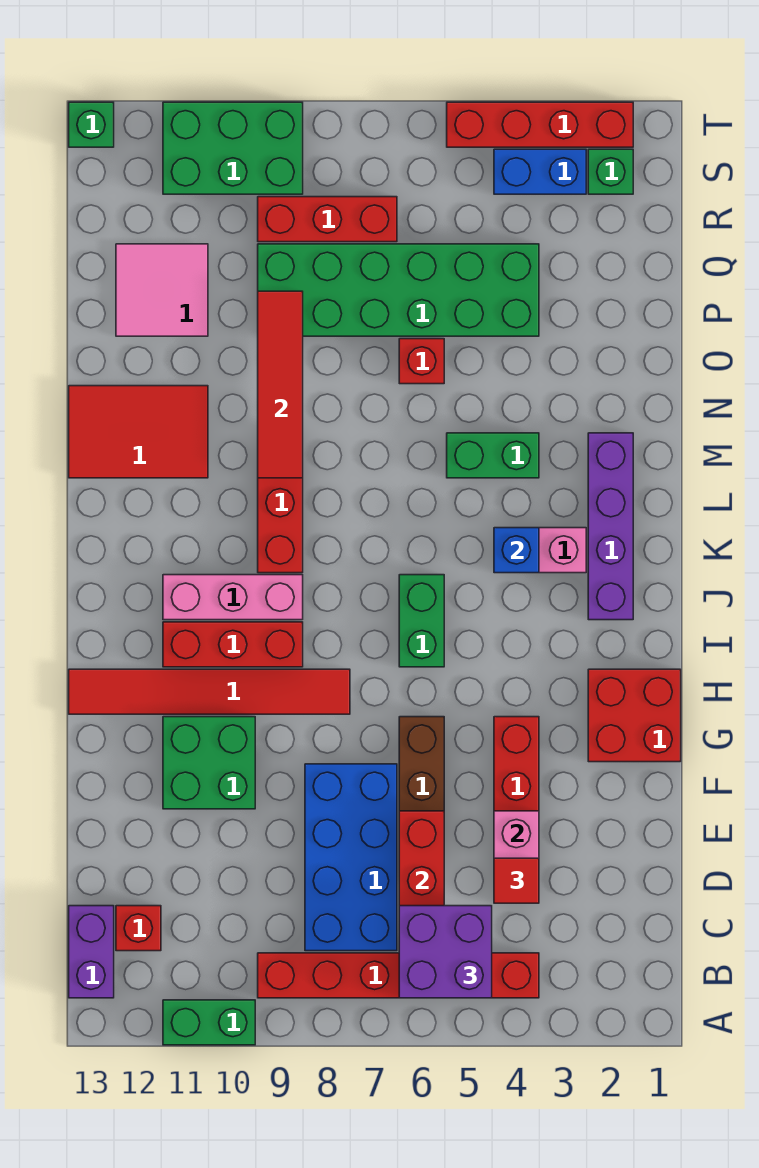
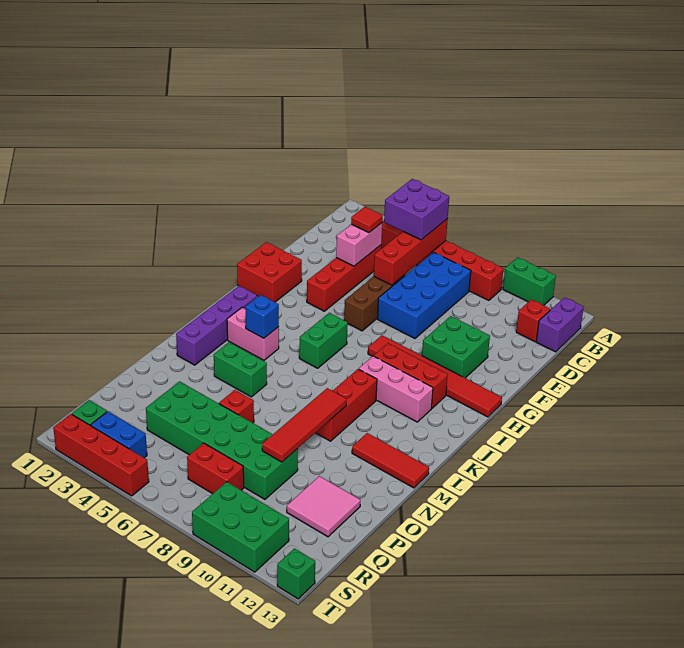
red 2x3 tile [69,386,208,478] -> red 1x3 tile [352,433,429,488]
red 1x3 brick [258,197,397,242] -> red 1x2 brick [187,443,244,494]

